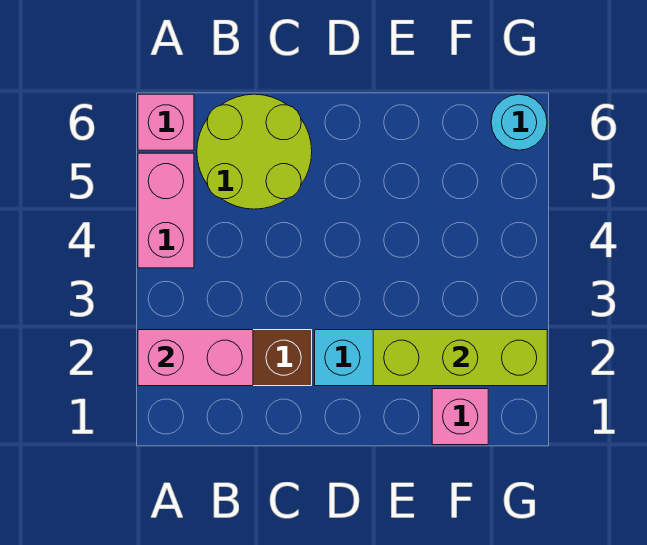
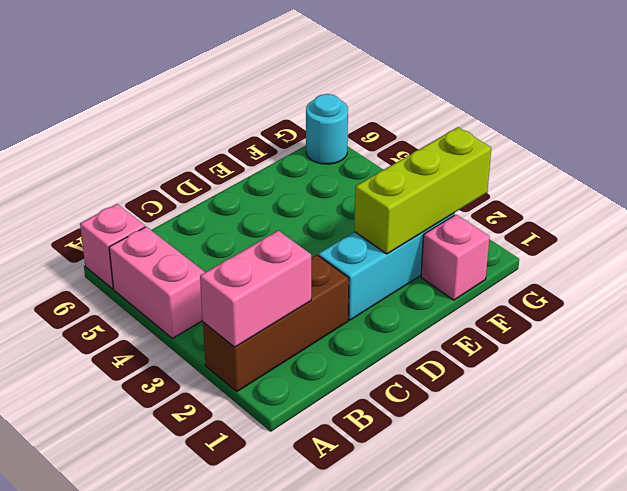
lime 2x2 round brick [197,94,312,209] -> none

